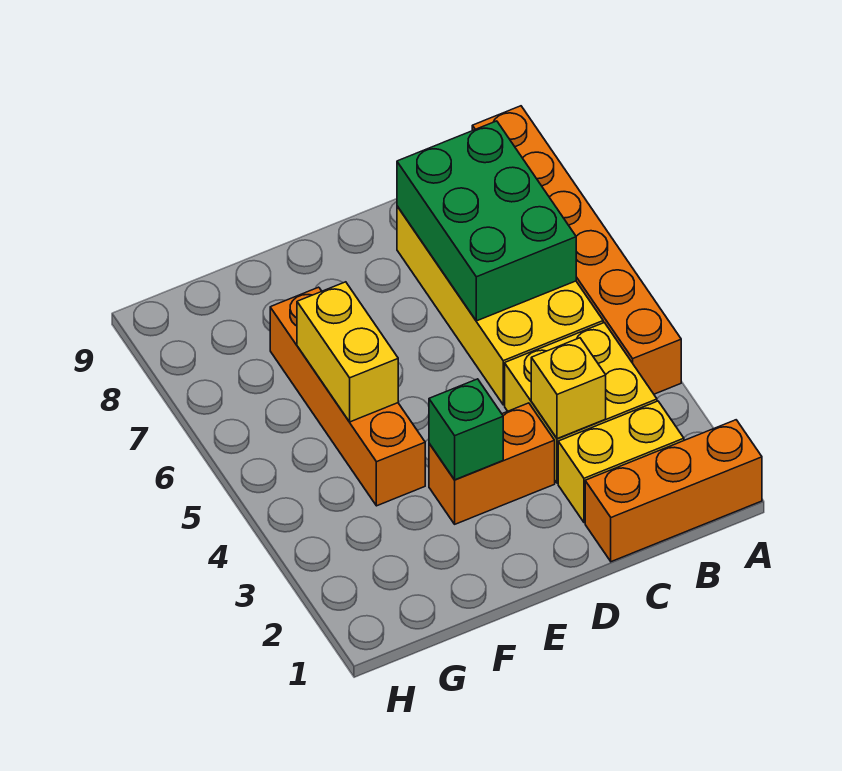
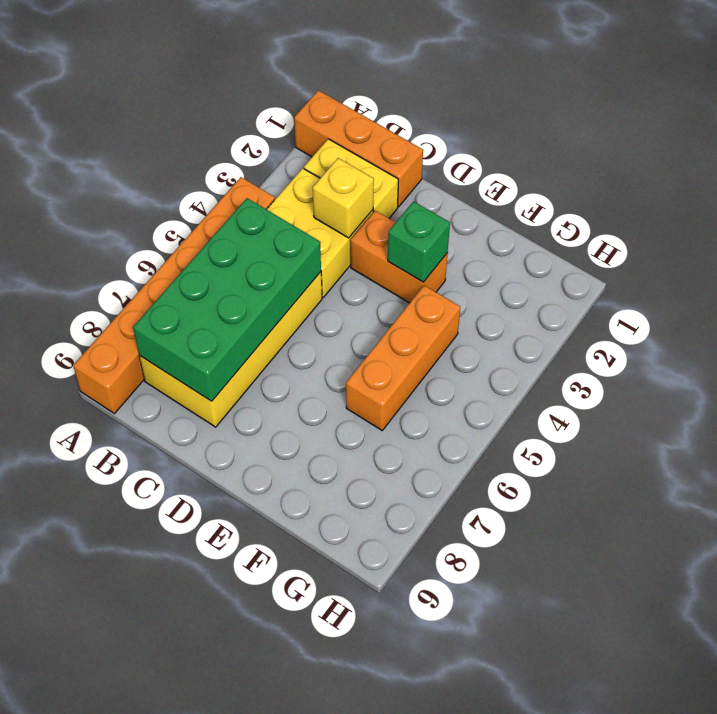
green 2x3 brick [397,121,576,321] -> green 2x4 brick [133,198,321,401]
orange 1x4 brick [270,287,425,506] -> orange 1x3 brick [346,285,460,430]
yellow 1x2 brick [297,282,398,422] -> none

